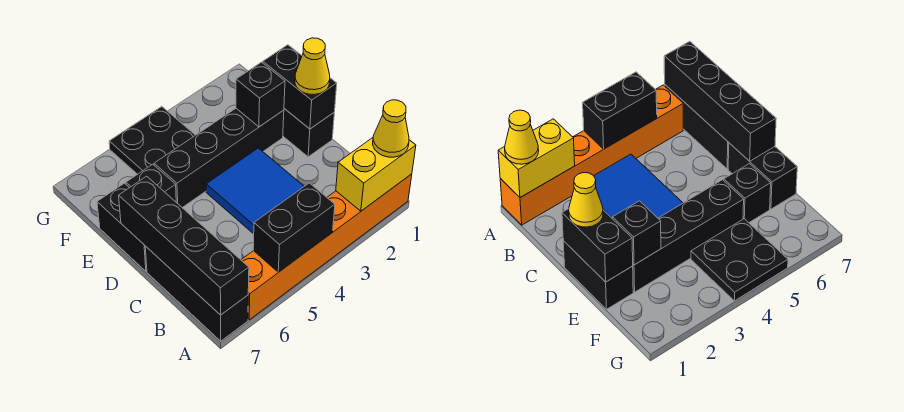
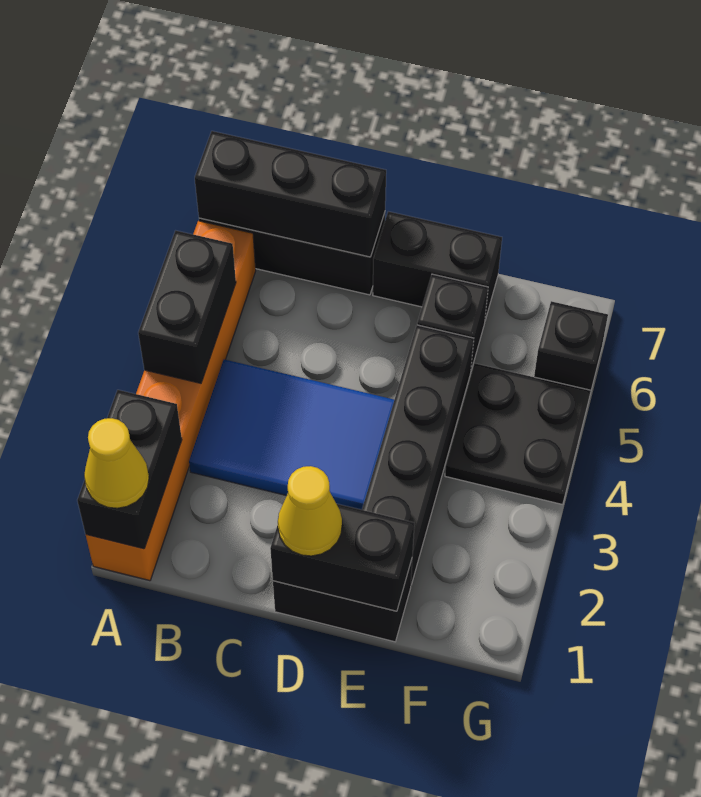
yellow 1x2 brick [336,138,416,211] -> black 1x2 brick [77,390,182,549]
black 1x4 brick [119,176,249,315] -> black 1x3 brick [195,131,386,257]
black 1x1 brick [236,62,285,127] -> black 1x1 brick moved to [534,301,608,397]

